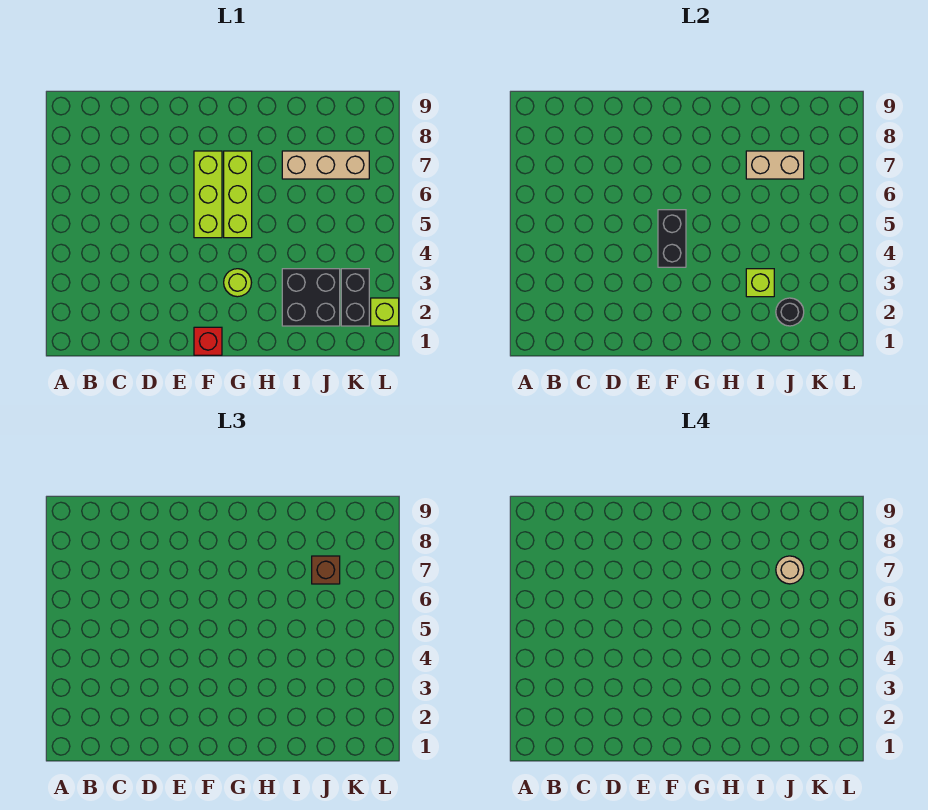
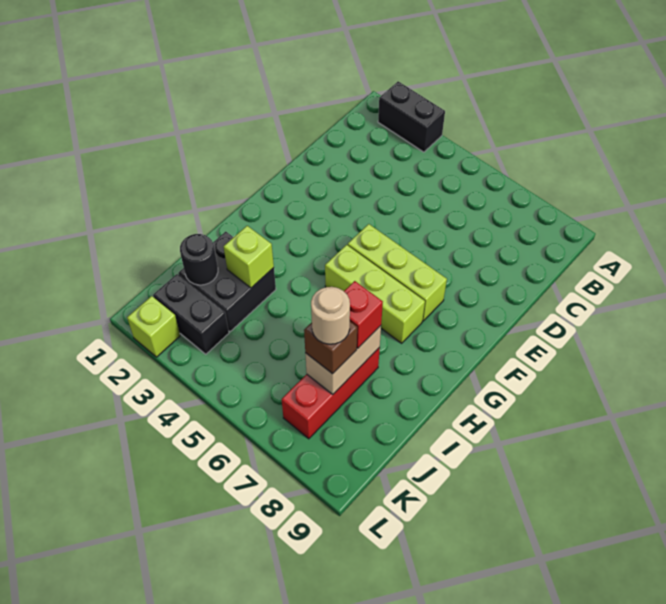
red 1x1 brick [194,327,222,355] -> red 1x1 brick moved to [344,281,383,348]
black 1x2 brick [658,210,686,267] -> black 1x2 brick moved to [378,81,445,152]
lime 1x1 round brick [224,269,252,297] -> none
tan 1x3 brick [282,151,369,179] -> red 1x3 brick [282,347,380,439]

